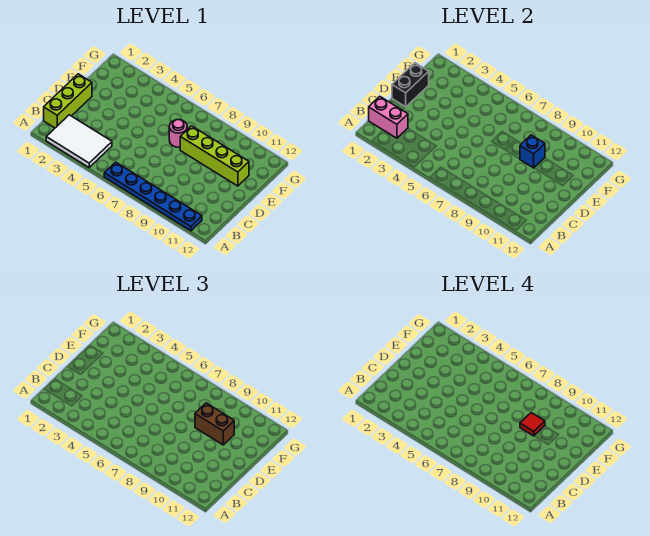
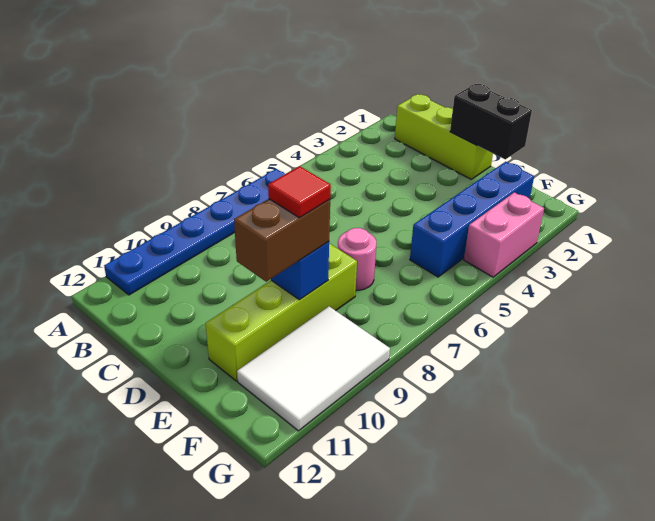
white 2x3 tile [46,115,112,167] -> white 2x3 tile moved to [237,306,390,431]
pink 1x2 brick [369,96,408,138] -> pink 1x2 brick moved to [464,192,544,277]
none -> blue 1x4 brick [410,162,534,277]

